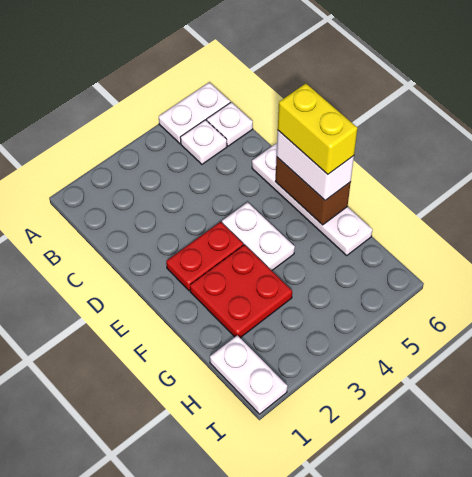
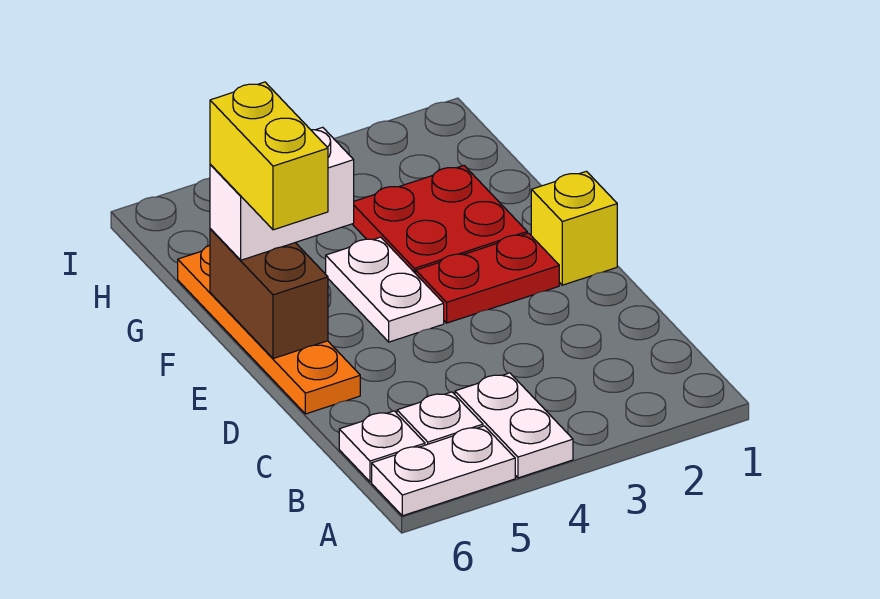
white 1x4 plate [252,143,372,255] -> orange 1x4 plate [178,245,360,414]
none -> yellow 1x1 brick [531,171,617,285]
white 1x2 brick [277,131,354,200] -> white 1x2 brick turned to [210,127,354,260]
white 1x2 plate [210,335,287,414] -> white 1x2 plate moved to [455,373,573,478]

